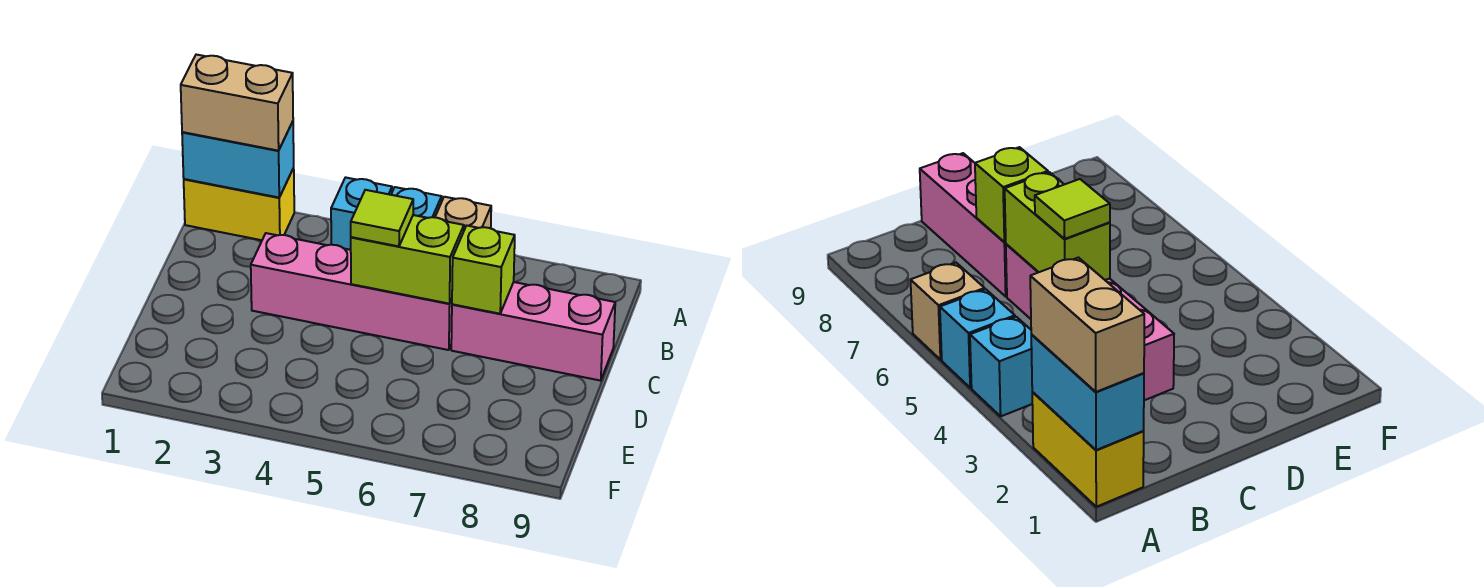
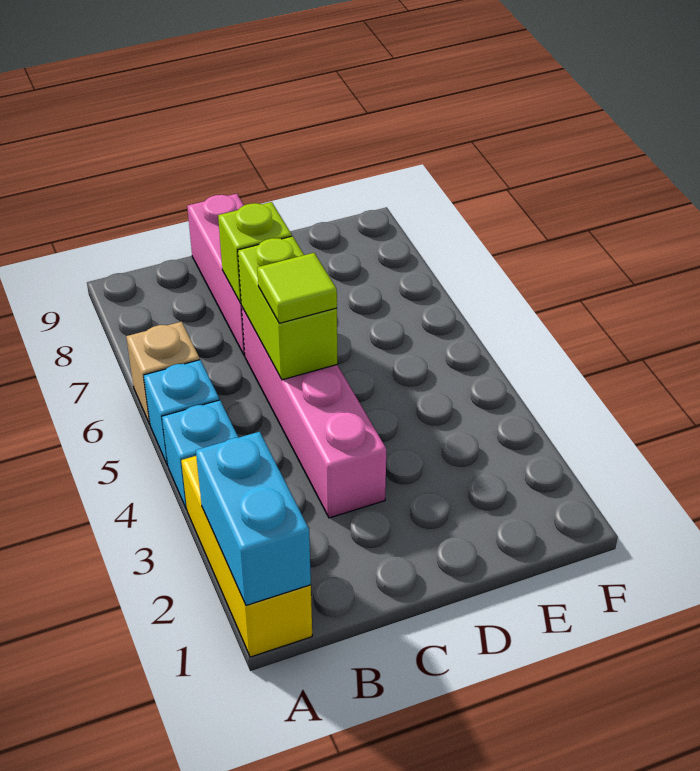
yellow 1x2 brick [184,168,294,240] -> yellow 1x3 brick [181,456,312,657]
tan 1x2 brick [181,55,293,151] -> none

